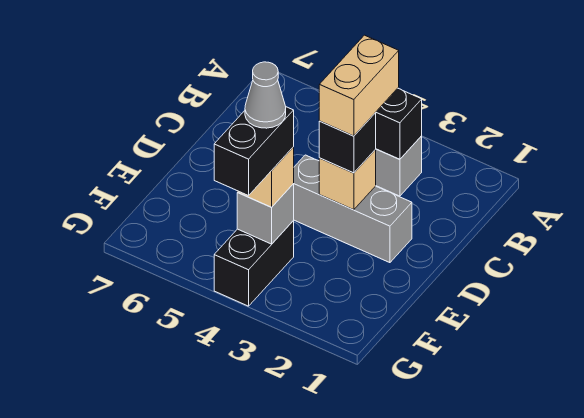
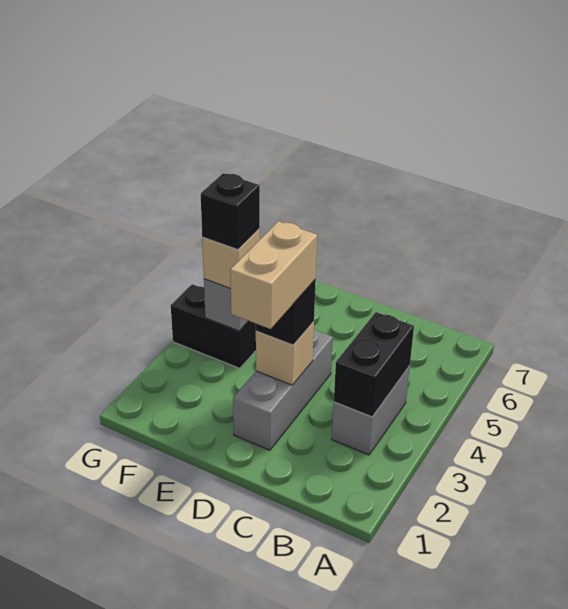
tan 1x2 brick [319,35,399,136] -> tan 1x2 brick turned to [230,221,317,329]
black 1x2 brick [214,107,294,196] -> black 1x1 brick [201,173,260,250]
grey 1x1 cone [245,62,286,128] -> none

